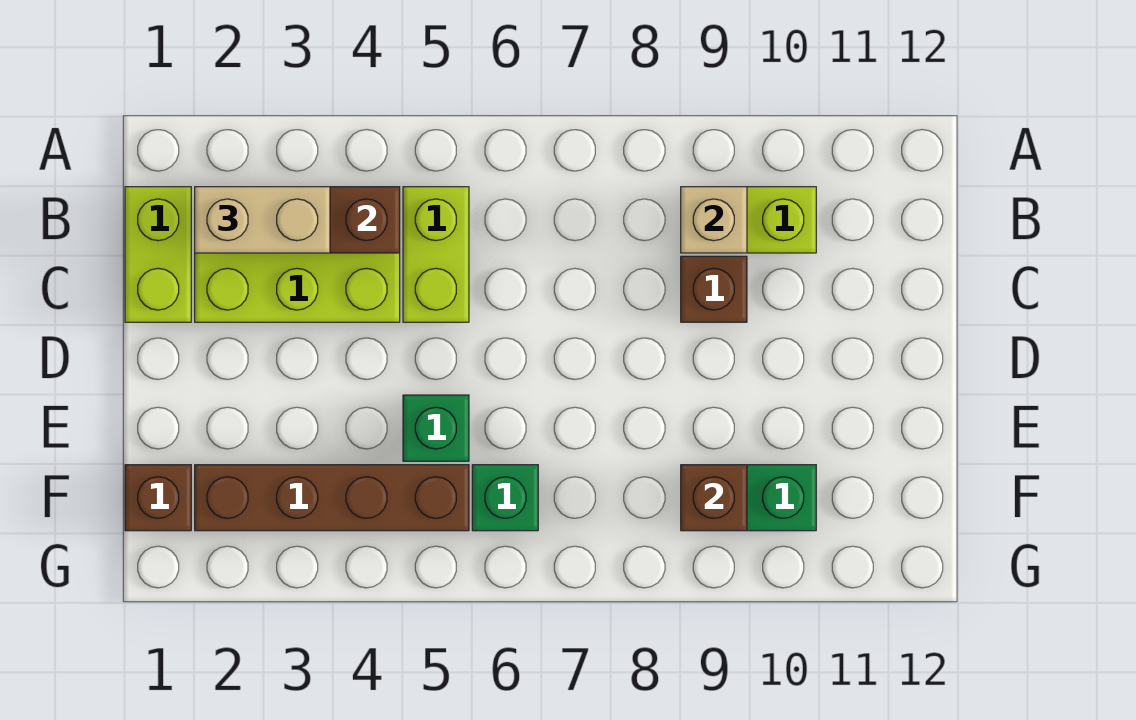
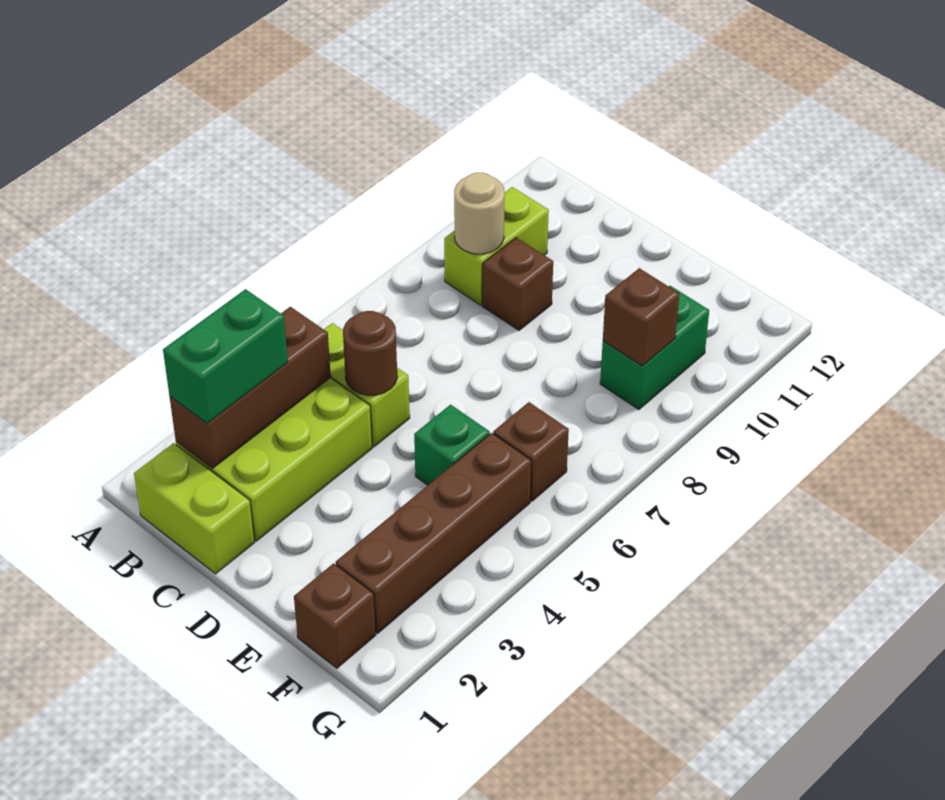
tan 1x2 brick [195,187,330,253] -> green 1x2 brick [163,289,288,423]
tan 1x1 brick [681,187,747,253] -> tan 1x1 round brick [454,173,504,254]
none -> brown 1x1 round brick [343,311,397,395]
green 1x1 brick [472,465,538,531] -> brown 1x1 brick [493,402,569,501]

